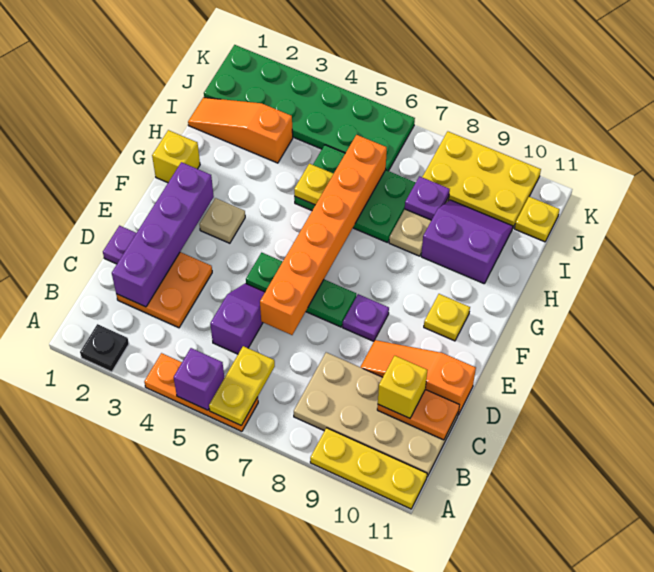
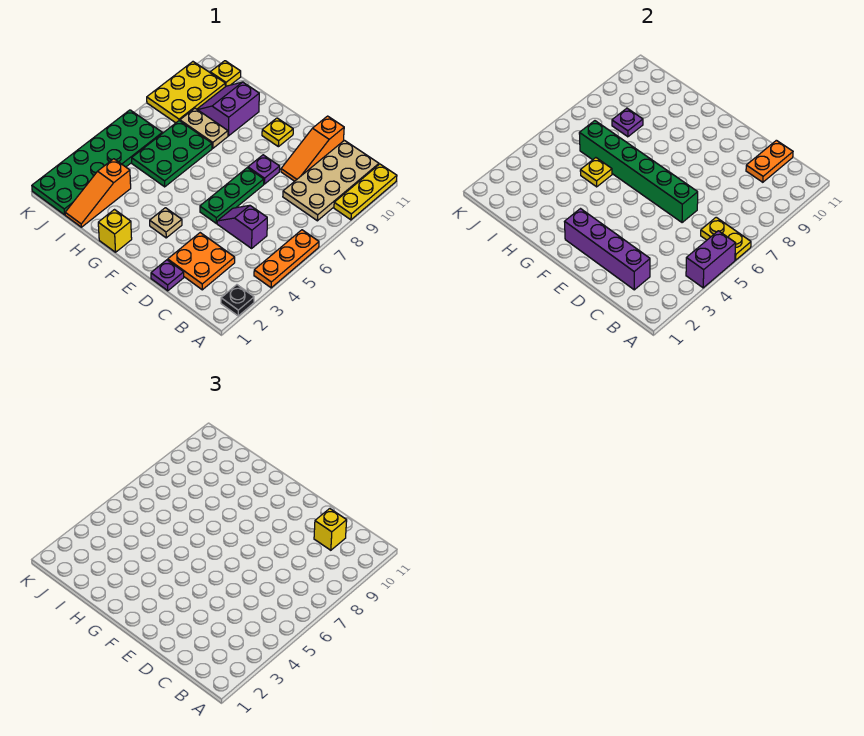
purple 1x1 brick [174,348,224,410] -> purple 1x2 brick [686,231,736,288]
orange 1x6 brick [260,135,387,335] -> green 1x6 brick [579,121,698,223]

